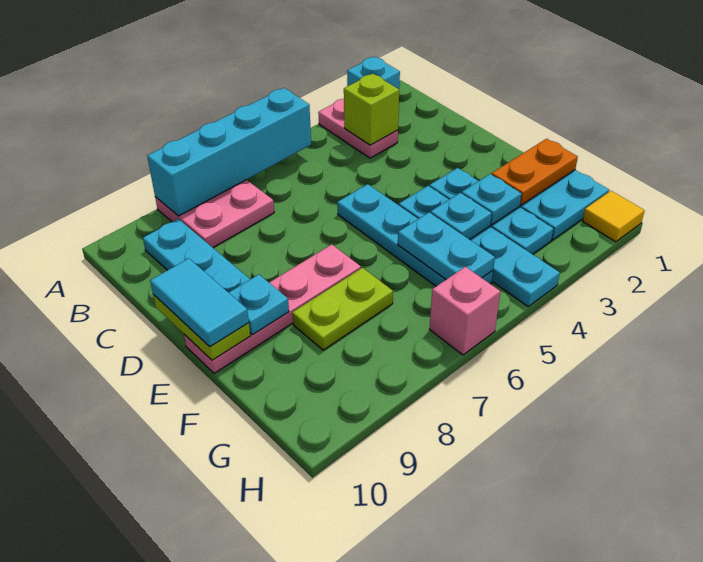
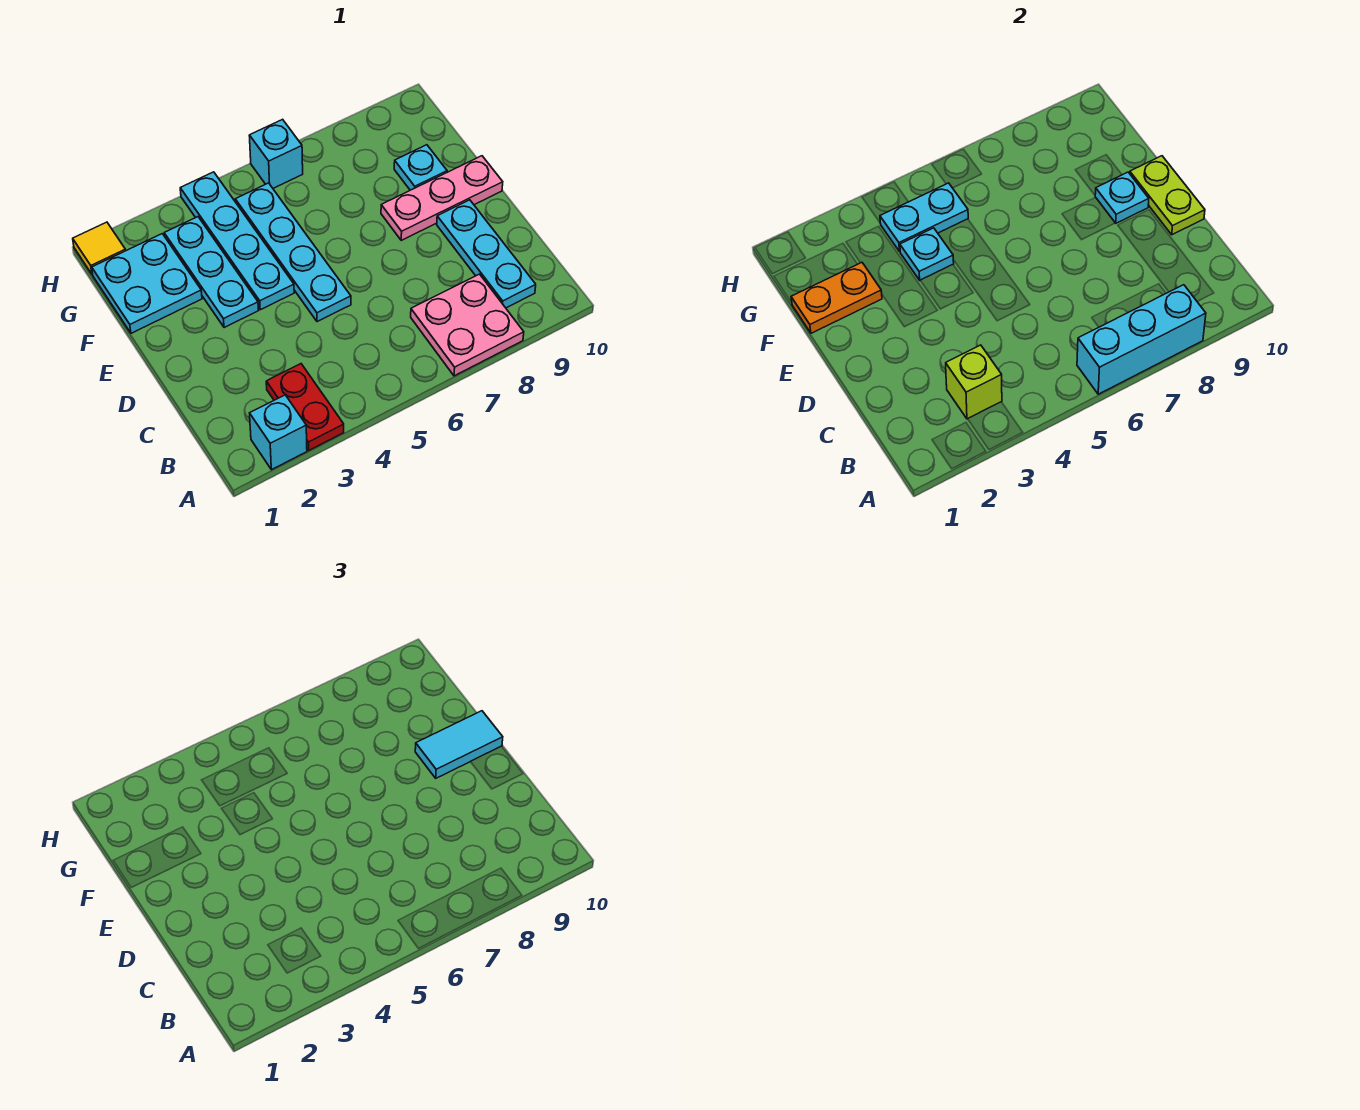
pink 1x2 plate [318,99,398,158] -> red 1x2 plate [266,364,344,450]
cyan 1x4 brick [147,88,311,216] -> cyan 1x3 brick [1077,285,1206,394]
cyan 1x2 tile [150,258,249,347] -> cyan 1x2 tile turned to [415,711,503,778]
pink 1x4 plate [184,244,361,373] -> pink 1x3 plate [381,156,503,240]
cyan 1x1 plate [462,174,521,225] -> cyan 1x1 plate moved to [394,145,447,190]
cyan 1x2 plate [398,212,495,279] -> cyan 1x2 plate turned to [880,183,968,251]
lime 1x2 plate [292,268,393,350] -> none
pink 1x1 brick [430,267,500,355] -> cyan 1x1 brick [249,119,303,188]

